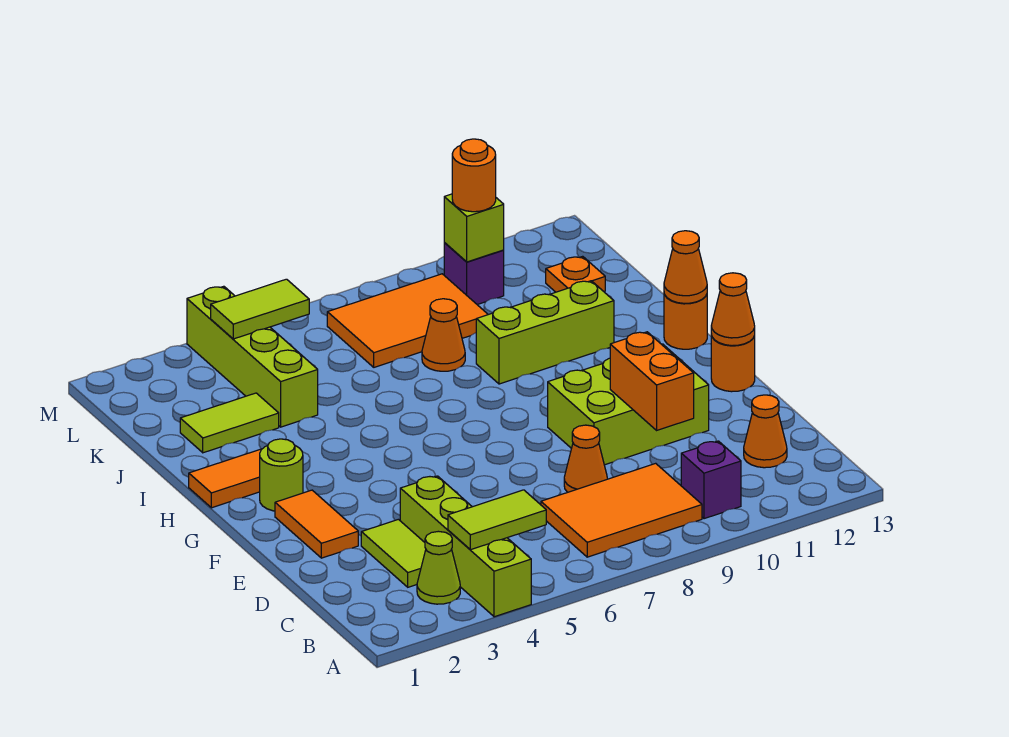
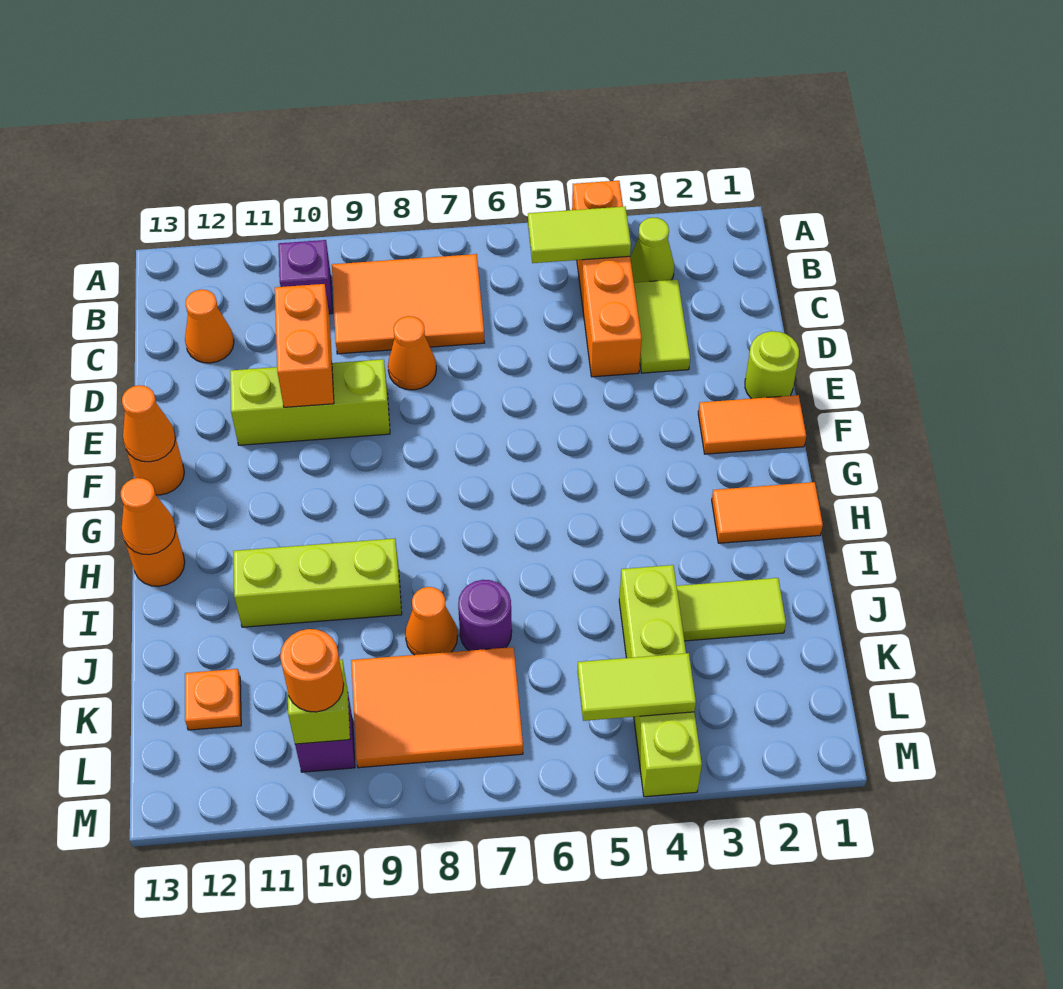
lime 1x4 brick [400,476,531,617] -> orange 1x4 brick [572,181,642,377]
orange 1x2 tile [275,490,358,558] -> orange 1x2 tile turned to [698,395,806,454]
lime 2x3 brick [548,344,709,465] -> lime 1x3 brick [230,359,390,445]
lime 1x1 round brick [260,439,303,511] -> lime 1x1 round brick moved to [745,331,799,399]
none -> purple 1x1 round brick [458,580,512,651]

